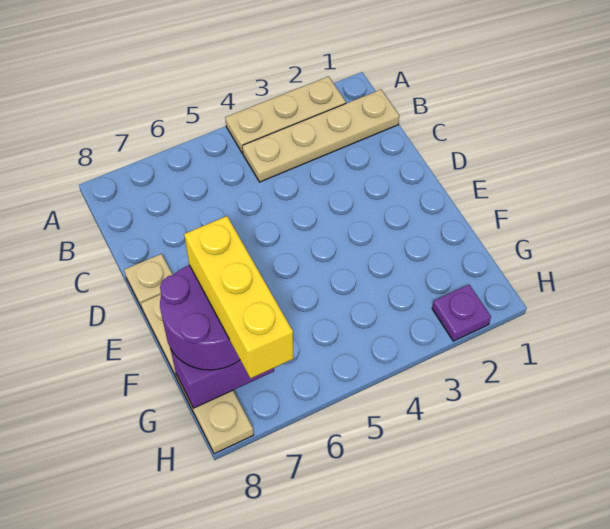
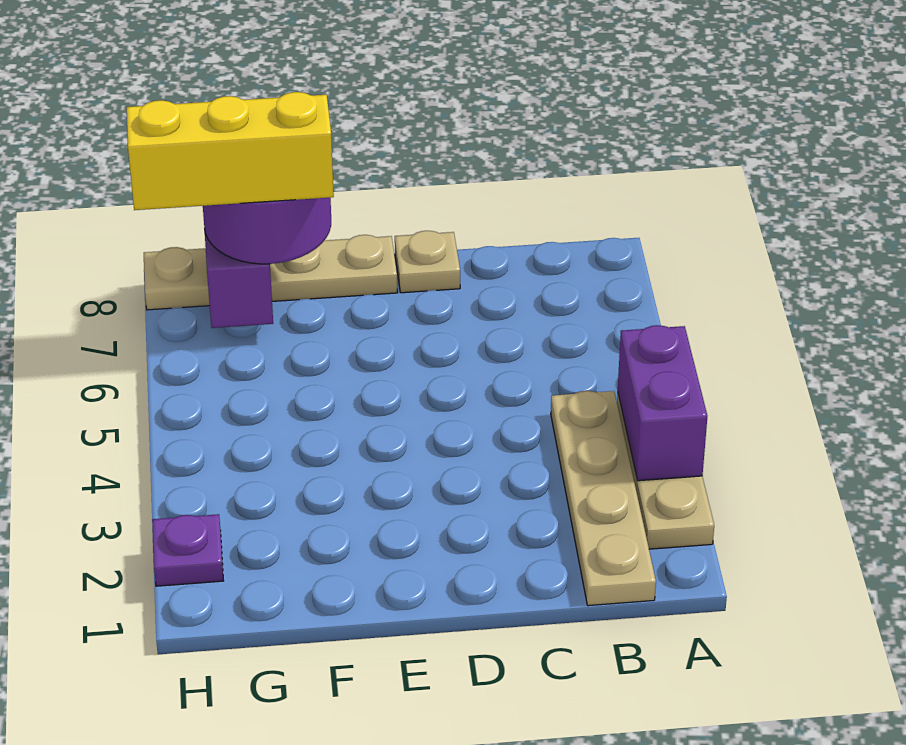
none -> purple 1x2 brick [618,325,707,481]

